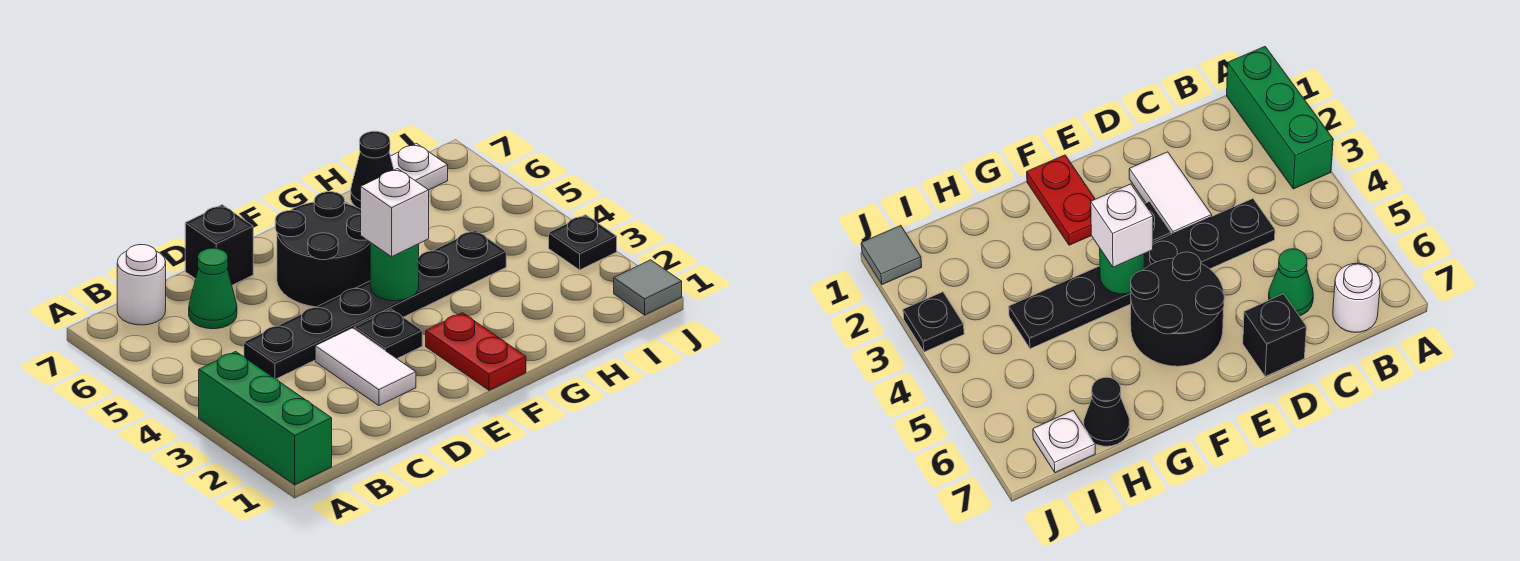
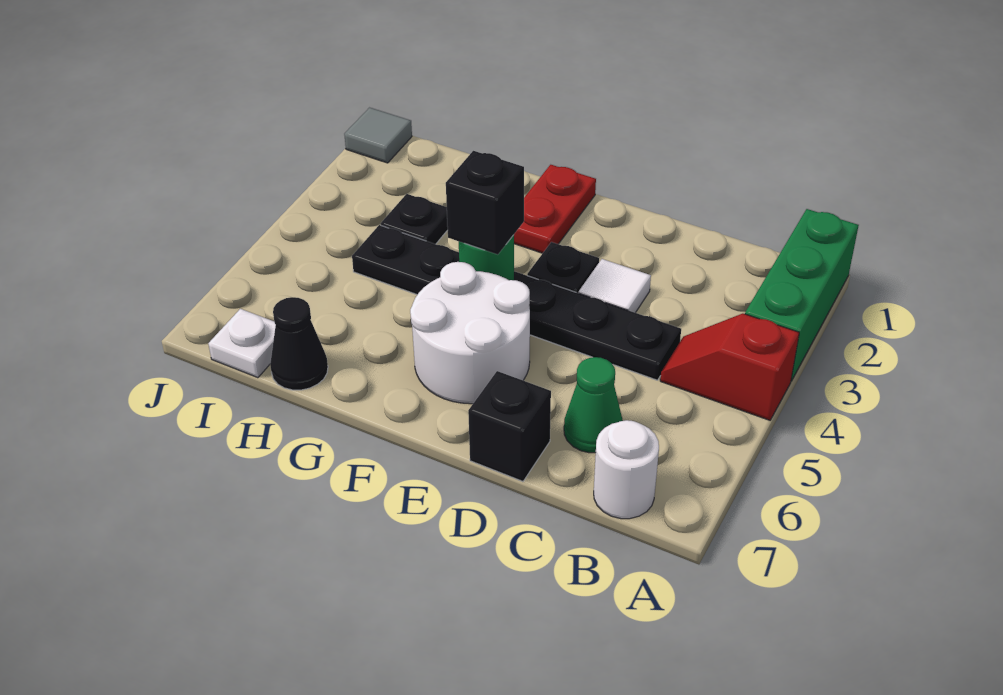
none -> red 1x2 slope [660,314,799,420]
white 1x2 tile [315,328,416,406] -> white 1x1 tile [579,259,651,313]
black 2x2 round brick [275,192,370,307] -> white 2x2 round brick [410,262,530,404]
white 1x1 brick [361,169,429,257] -> black 1x1 brick [446,151,524,255]
black 1x1 plate [549,215,617,270] -> black 1x1 plate moved to [381,194,448,244]

